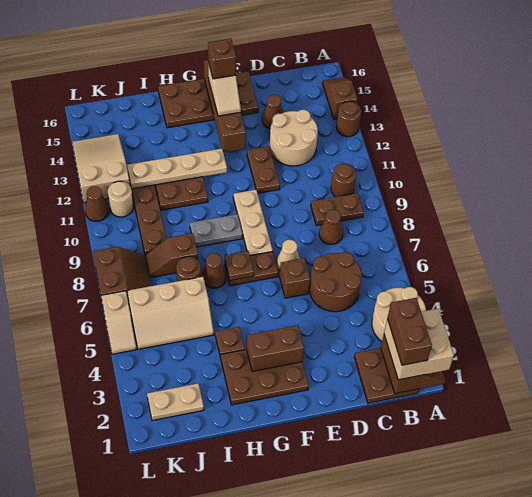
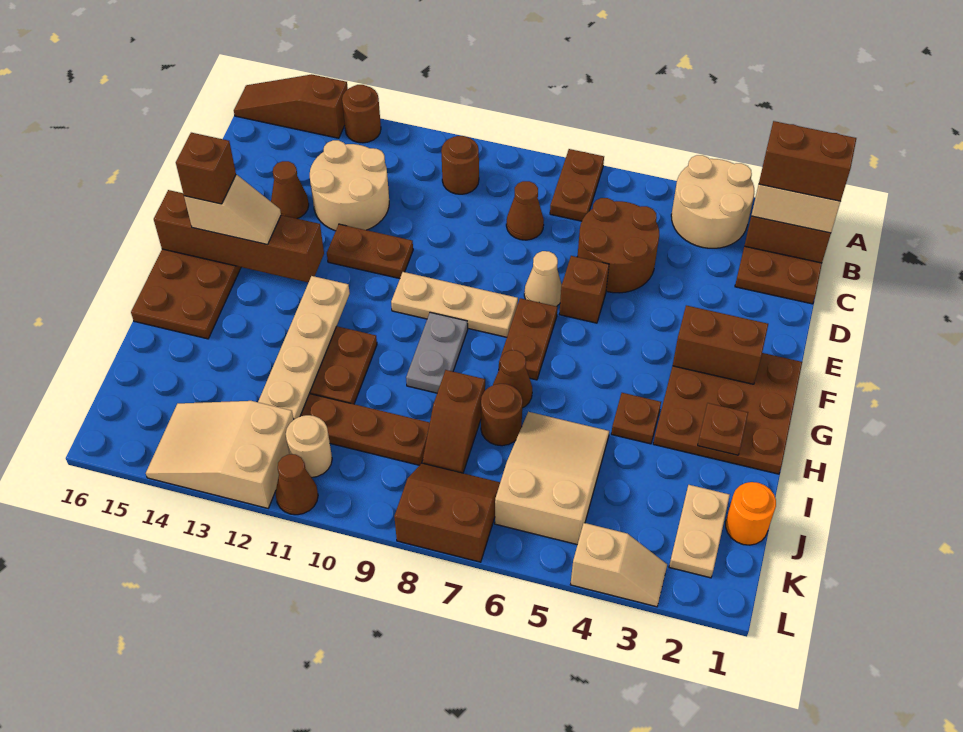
brown 1x2 slope [323,77,358,119] -> brown 1x3 slope [234,75,348,138]
brown 1x2 plate [311,193,364,226] -> brown 1x2 plate moved to [550,149,604,221]
brown 2x3 plate [221,349,309,405] -> brown 3x3 plate [653,353,802,474]
brown 1x2 brick [247,325,304,371] -> brown 1x2 brick turned to [673,305,768,384]
brown 1x1 plate [225,251,254,281] -> brown 1x1 plate moved to [698,403,748,455]
tan 2x3 slope [127,277,214,349] -> tan 2x3 slope turned to [495,412,609,545]
none -> orange 1x1 round brick [726,482,776,545]
tan 1x2 slope [101,291,137,354] -> tan 1x2 slope moved to [570,523,667,607]

